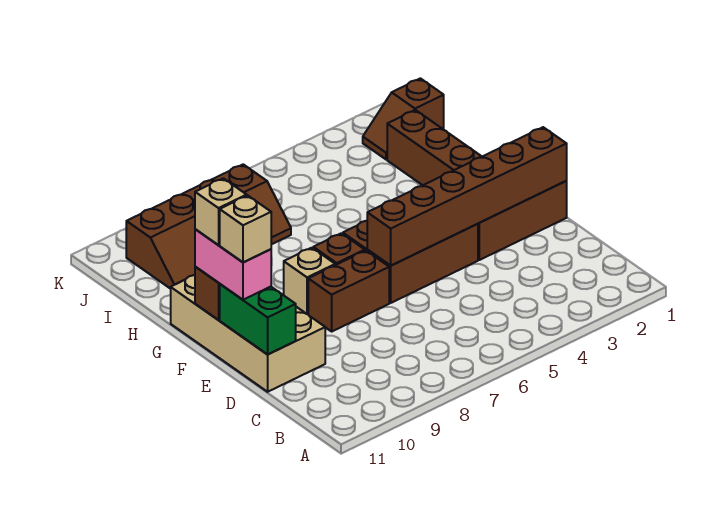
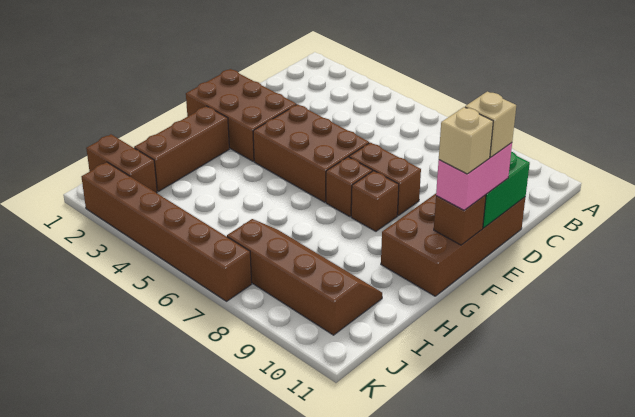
tan 2x4 brick [171,275,325,392] -> brown 2x4 brick [381,194,525,296]
brown 1x6 brick [367,127,567,266] -> brown 1x6 brick moved to [82,162,252,301]
tan 1x1 brick [284,248,335,314] -> brown 1x1 brick [351,171,399,231]
brown 1x2 slope [363,78,444,160] -> brown 1x2 brick [86,134,157,193]

